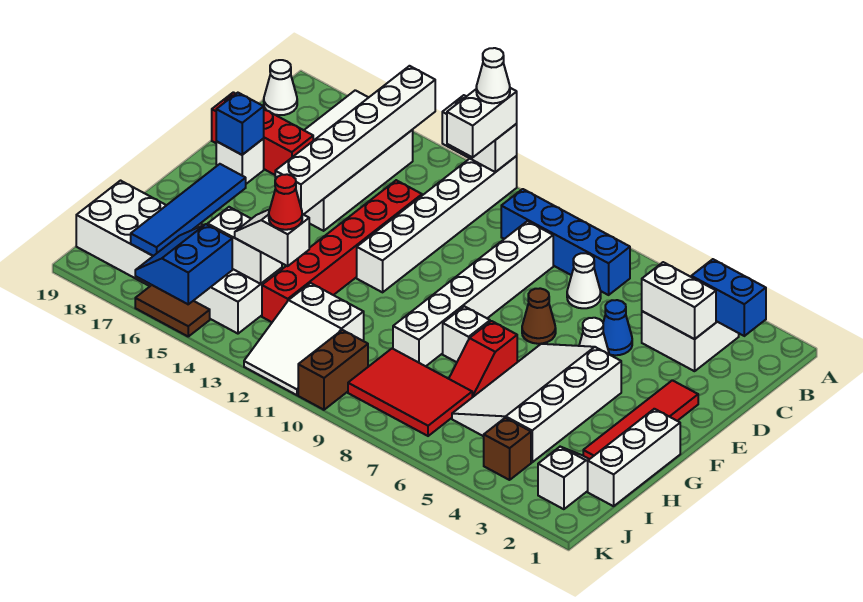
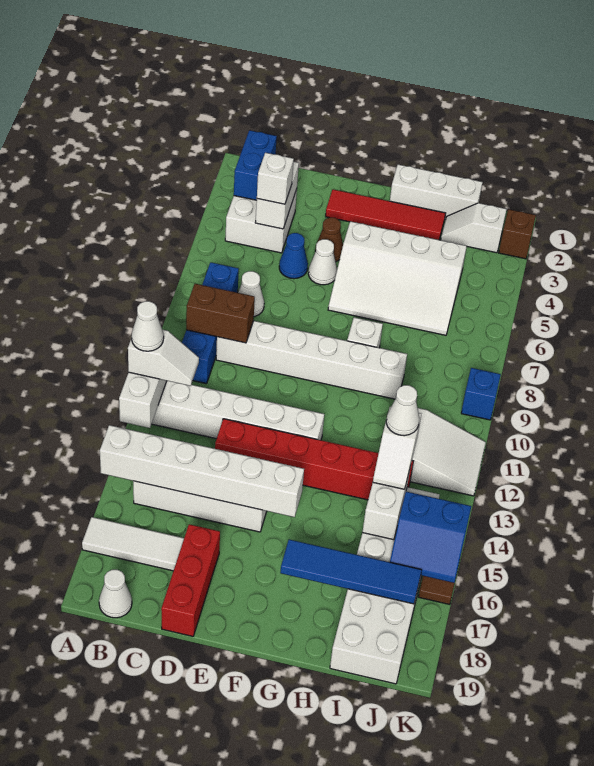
white 1x2 brick [447,88,517,157] -> white 1x2 slope [128,330,199,386]
brown 1x1 cone [522,288,556,344] -> brown 1x1 cone moved to [315,218,343,262]
white 1x1 brick [216,139,264,184] -> white 1x1 brick moved to [257,153,294,204]
blue 1x1 brick [216,93,264,155] -> blue 1x1 brick moved to [461,368,501,420]
red 1x2 slope [449,321,517,397] -> none
red 2x3 tile [348,348,472,436] -> none
red 1x1 cone [269,174,302,230] -> white 1x1 cone [386,385,419,436]
brown 1x1 brick [484,418,531,480] -> brown 1x1 brick moved to [499,209,536,259]
brown 1x2 brick [298,330,368,410] -> brown 1x2 brick moved to [186,284,255,343]

